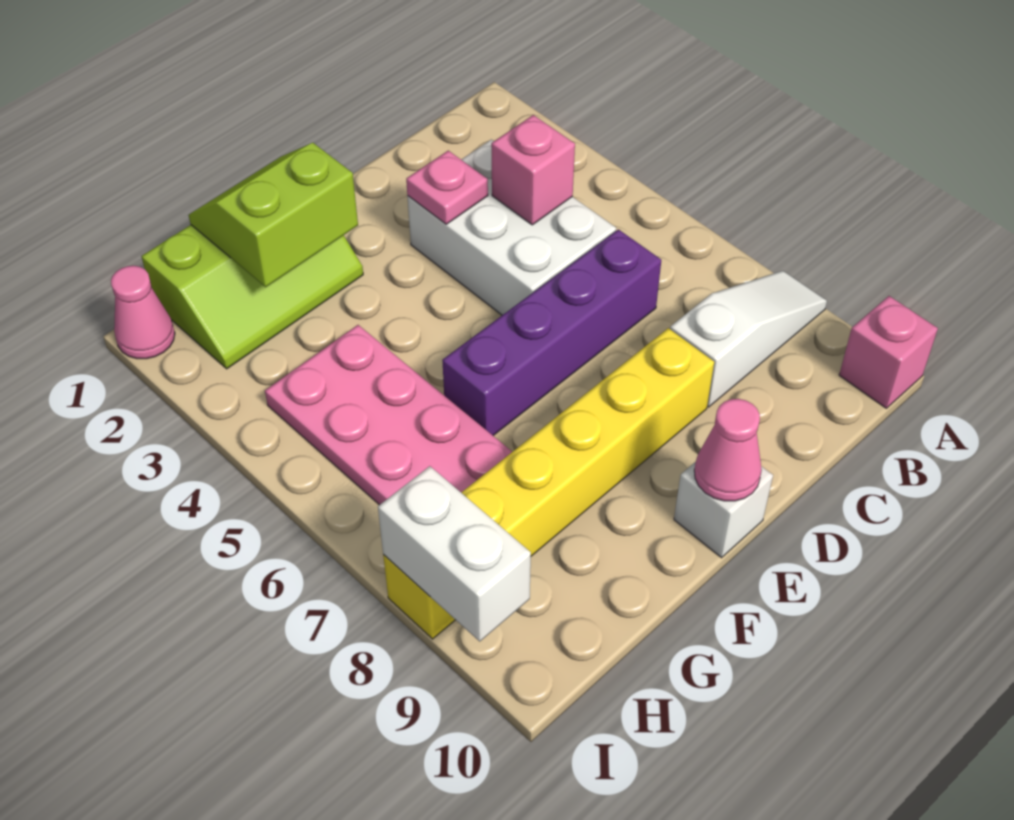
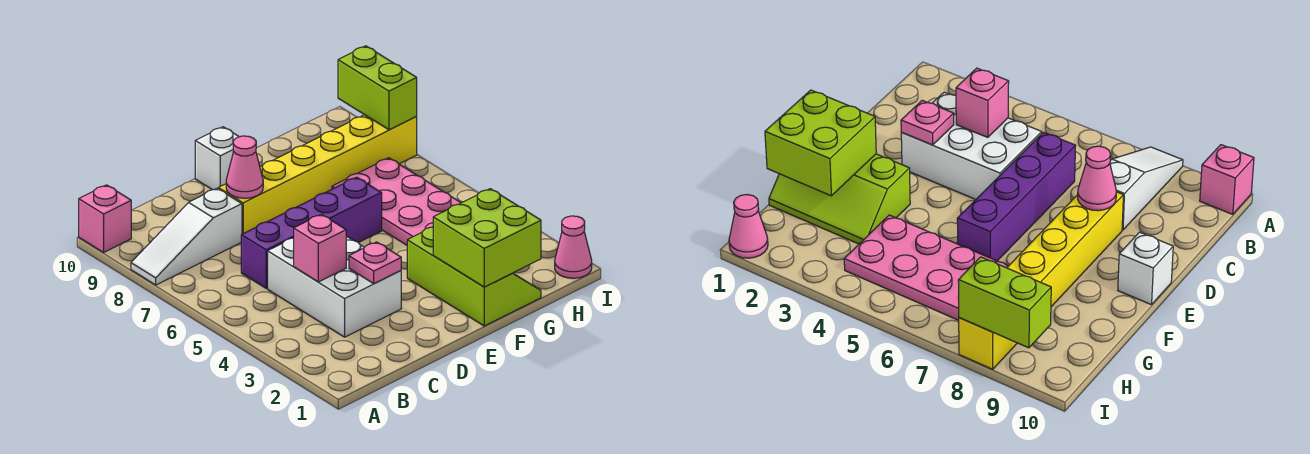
pink 1x1 cone [694,399,762,501] -> pink 1x1 cone moved to [226,136,263,198]
lime 2x3 slope [141,225,363,369] -> lime 2x3 slope turned to [407,227,541,326]
lime 2x2 slope [189,143,358,287] -> lime 2x2 brick [433,189,541,287]
white 1x2 brick [378,466,531,641] -> lime 1x2 brick [338,46,417,130]

